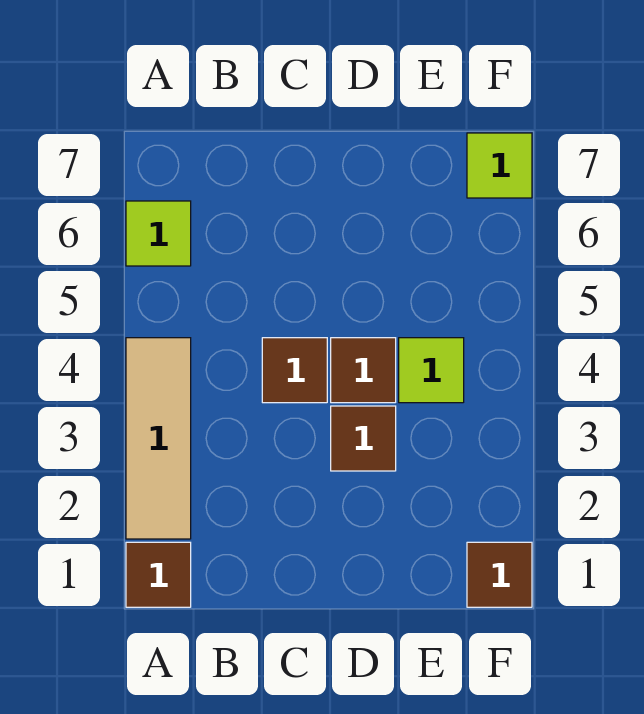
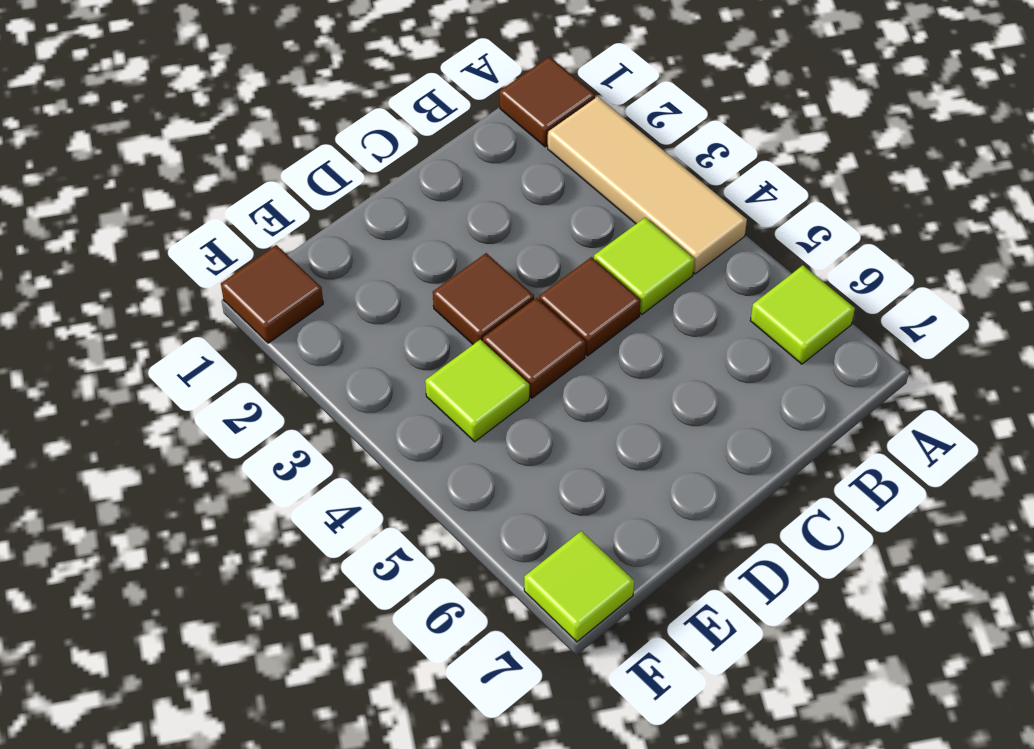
none -> lime 1x1 tile [594,218,694,314]

